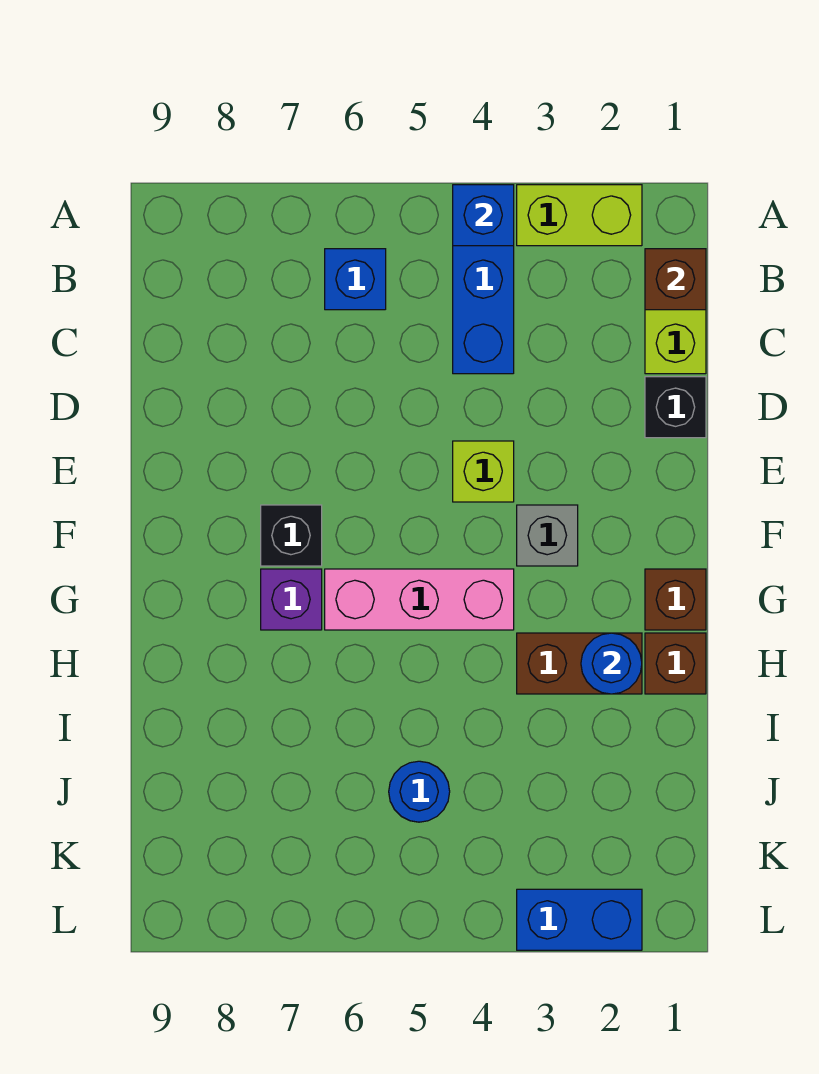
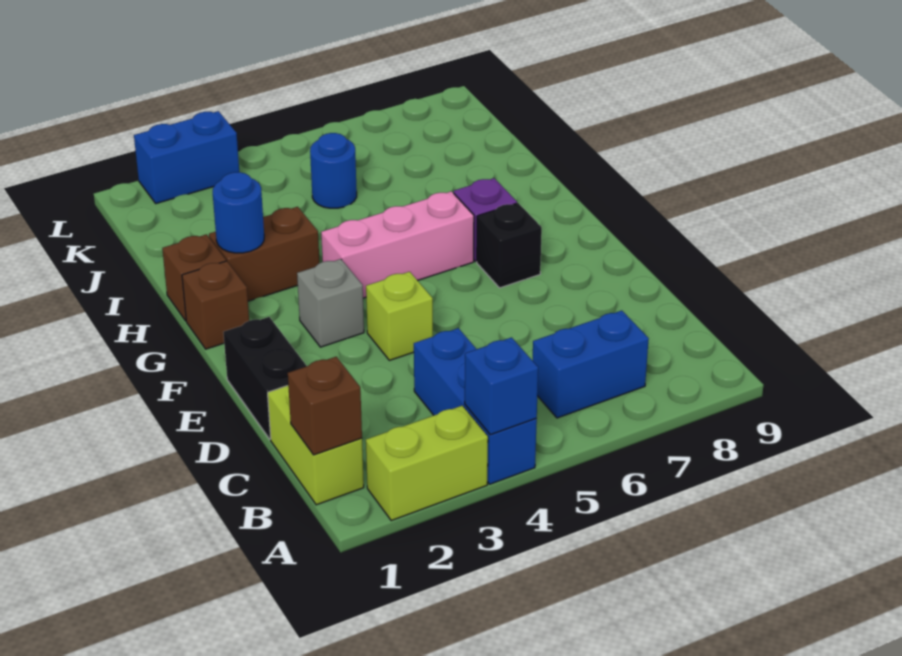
blue 1x1 brick [325,249,386,310] -> blue 1x2 brick [532,311,649,418]
black 1x1 brick [645,377,706,438] -> black 1x2 brick [223,317,306,439]

